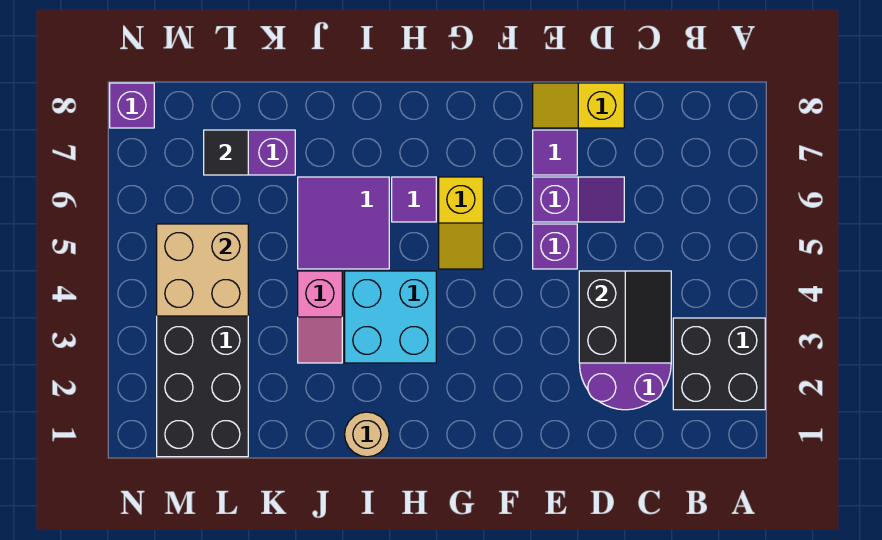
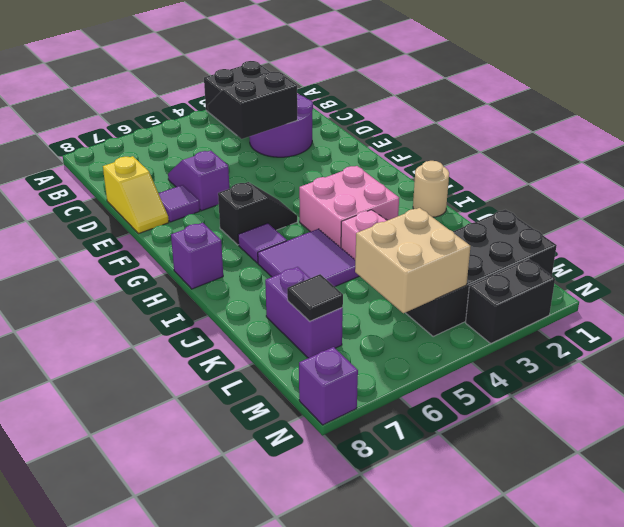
purple 1x1 brick [533,224,577,269] -> purple 1x1 brick moved to [171,223,223,289]
yellow 1x2 slope [439,177,483,269] -> black 1x2 slope [218,182,297,245]
cyan 2x2 brick [345,271,436,363] -> pink 2x2 brick [299,166,399,247]
none -> black 1x2 brick [466,259,555,343]

